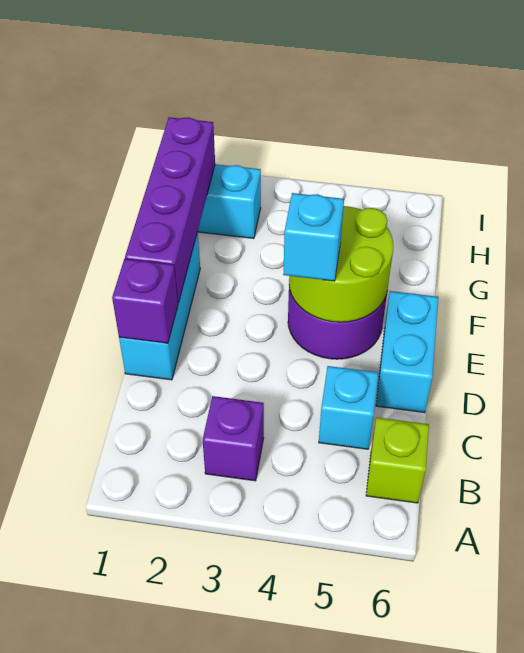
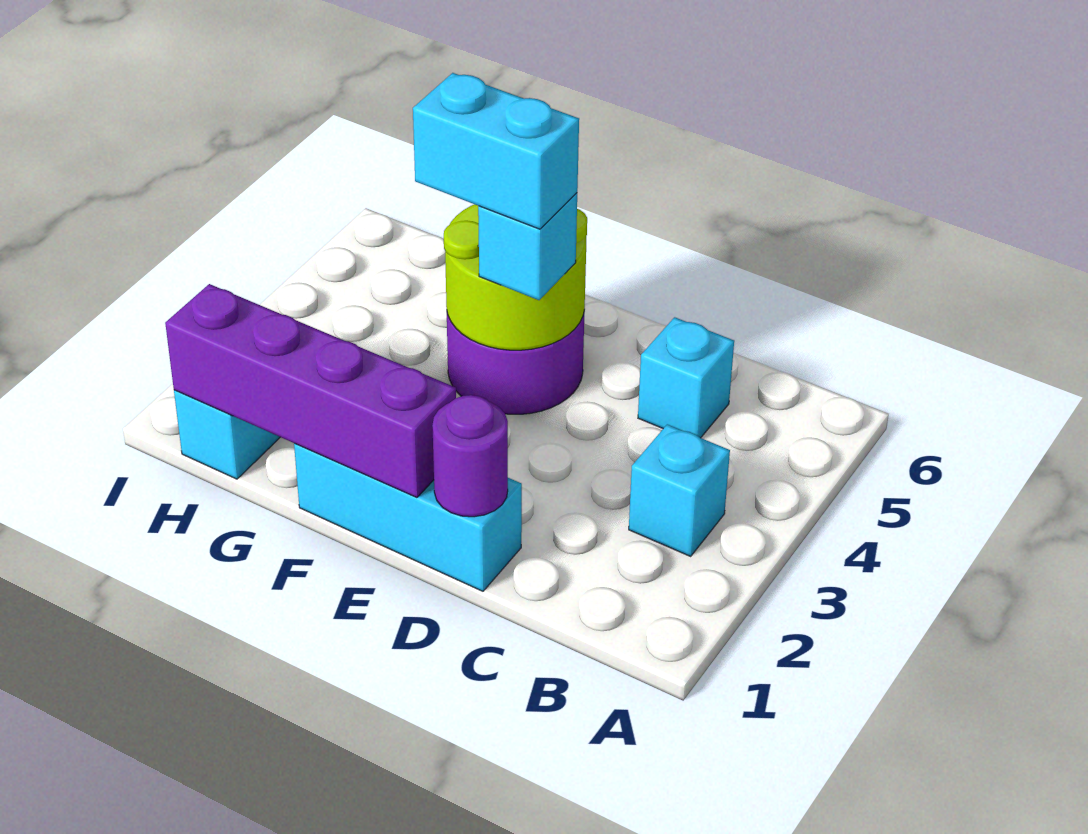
purple 1x1 brick [203,396,264,481] -> cyan 1x1 brick [629,424,730,556]
lime 1x1 brick [366,417,429,503] -> none
purple 1x1 brick [112,259,178,343] -> purple 1x1 round brick [432,395,508,517]
cyan 1x2 brick [376,291,438,413] -> cyan 1x2 brick moved to [413,73,579,229]

